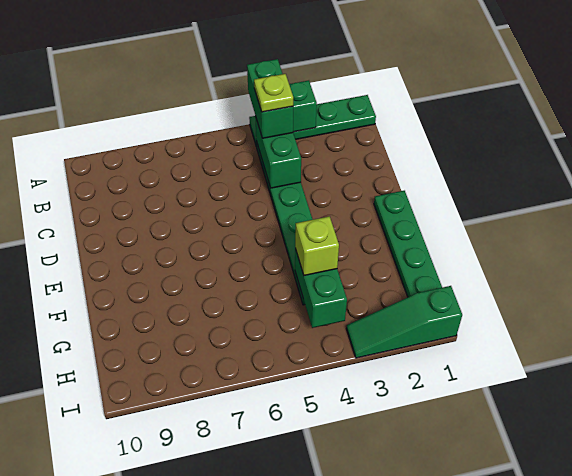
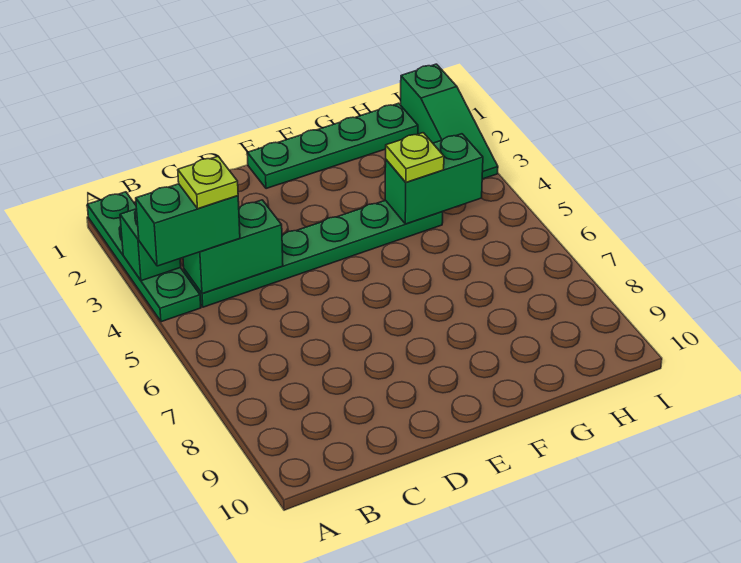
lime 1x1 brick [295,216,339,275] -> lime 1x1 plate [386,133,444,183]

